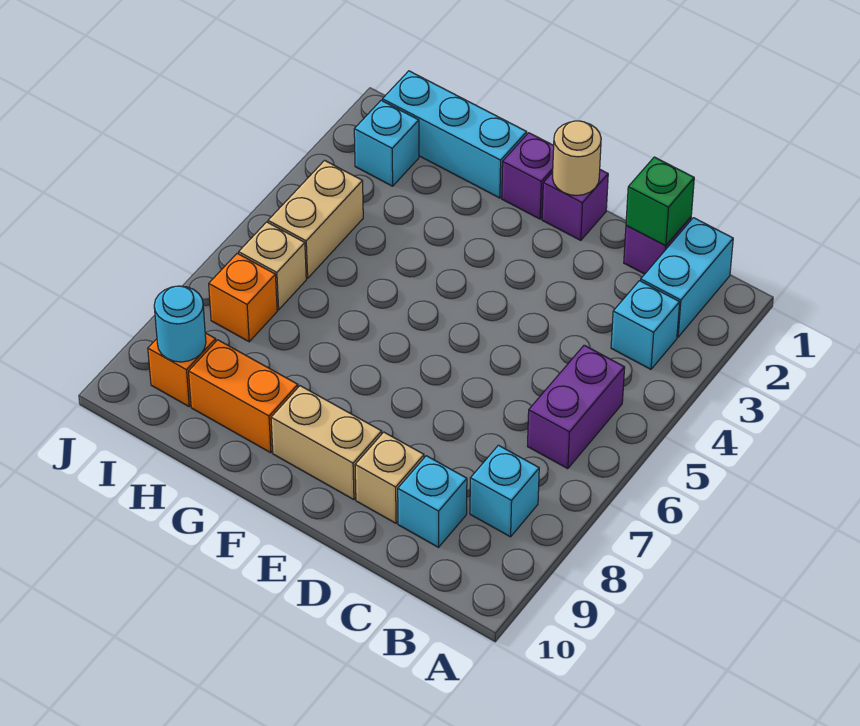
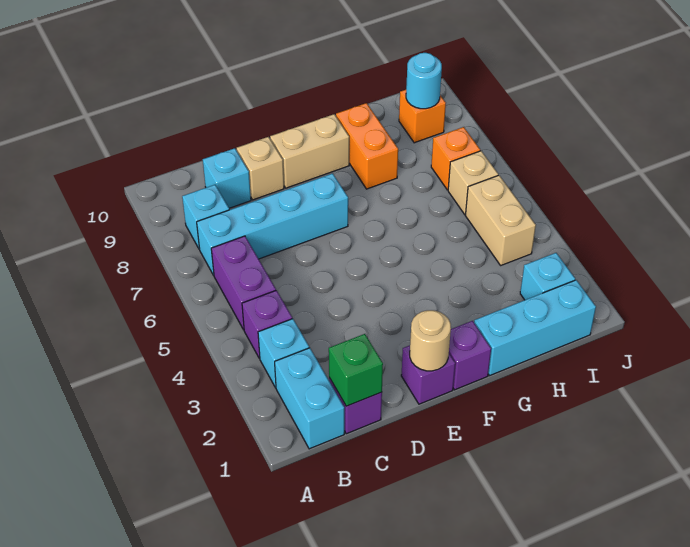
none -> purple 1x1 brick [242,290,292,358]
none -> cyan 1x4 brick [197,173,348,275]
orange 1x2 brick [189,340,298,453] -> orange 1x2 brick turned to [336,103,398,189]

